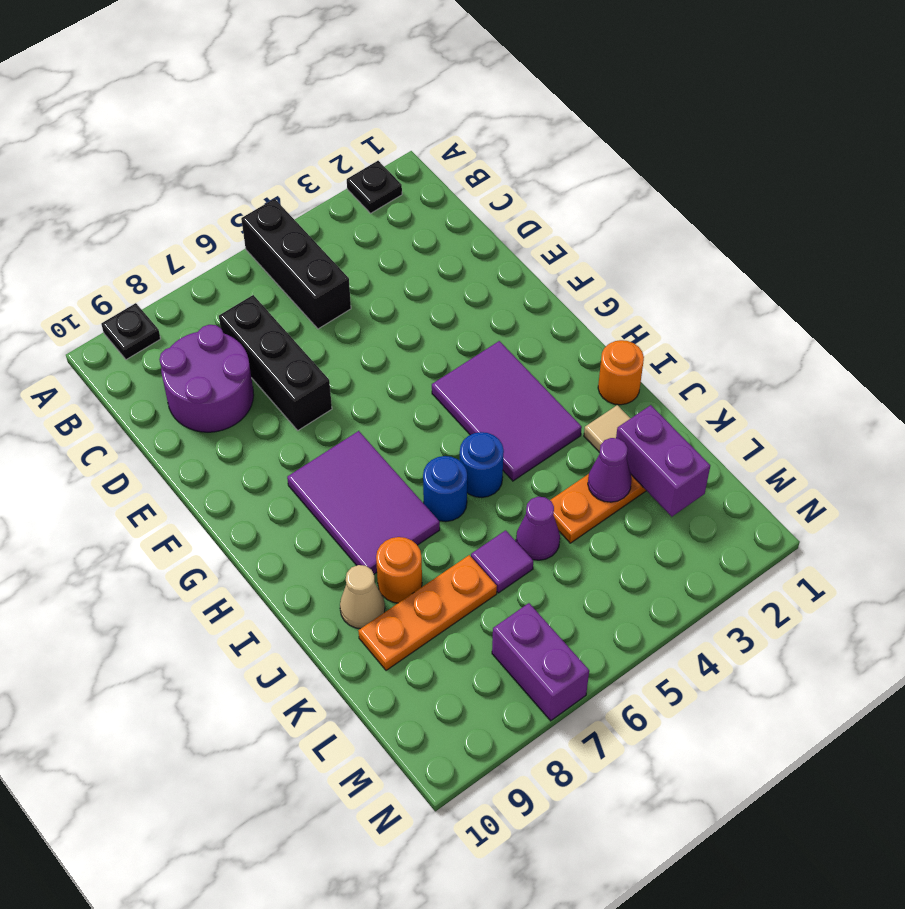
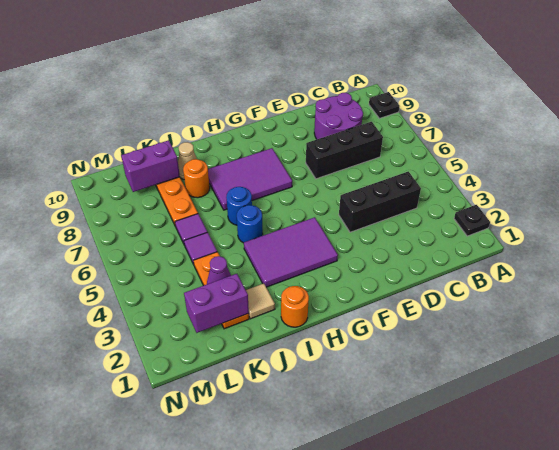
black 1x3 brick [241,199,351,329] -> black 1x3 brick moved to [339,171,421,232]
purple 1x1 cone [516,497,560,560] -> purple 1x1 tile [184,232,217,264]
purple 1x2 brick [492,603,589,721] -> purple 1x2 brick moved to [121,140,180,192]

